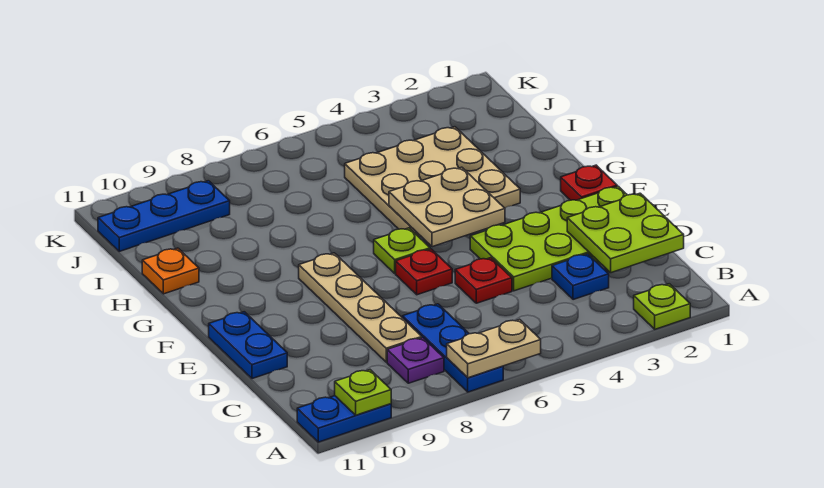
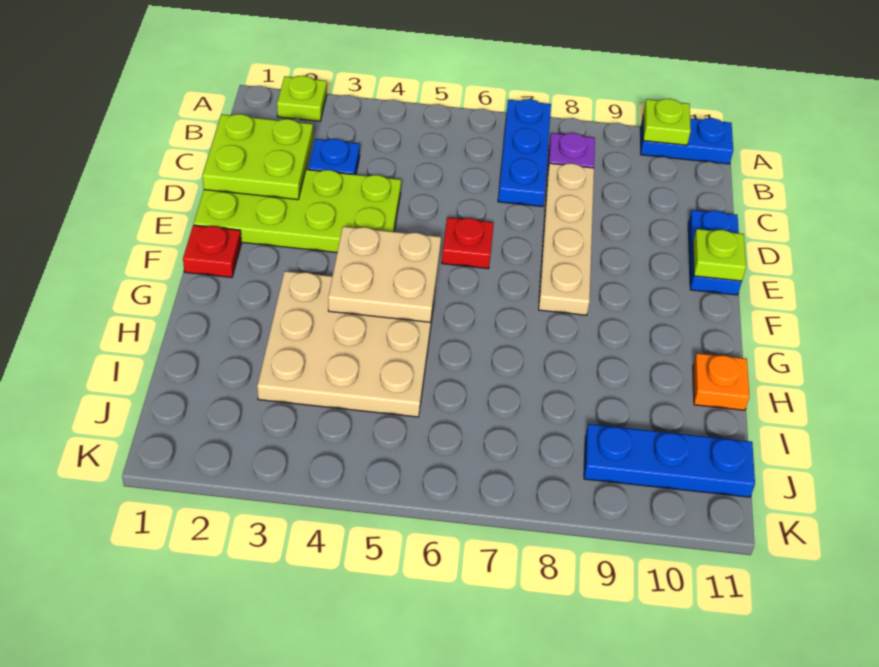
tan 1x2 plate [447,319,541,378] -> none
red 1x1 plate [455,258,512,303] -> none
lime 1x1 plate [374,228,430,273] -> lime 1x1 plate moved to [693,229,746,281]

